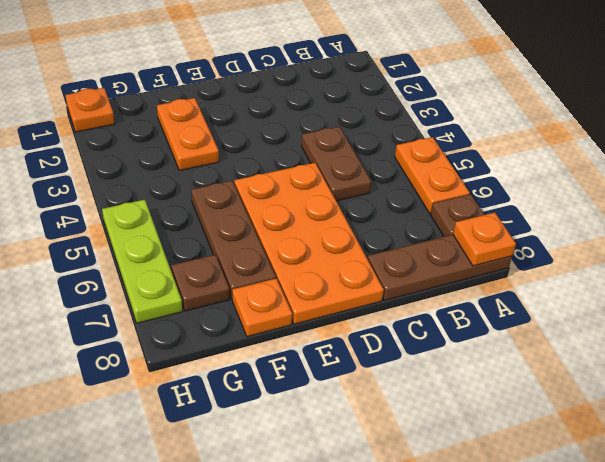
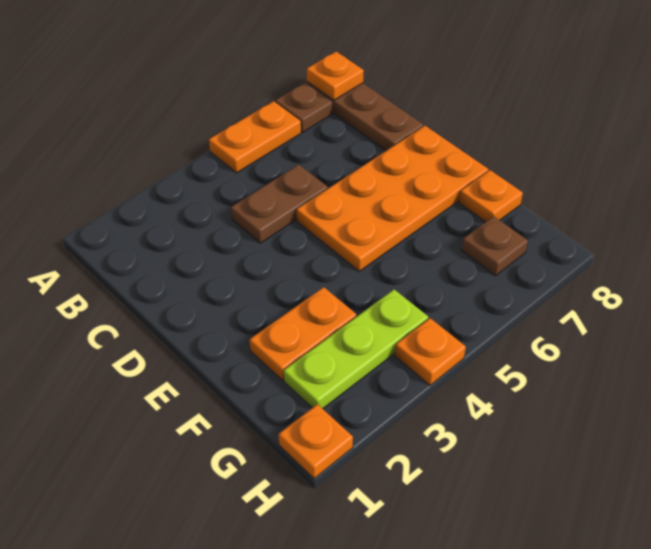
brown 1x3 plate [191,181,276,299] -> none
none -> orange 1x1 plate [395,318,466,385]
lime 1x3 plate [102,200,182,323] -> lime 1x3 plate moved to [284,290,428,409]

